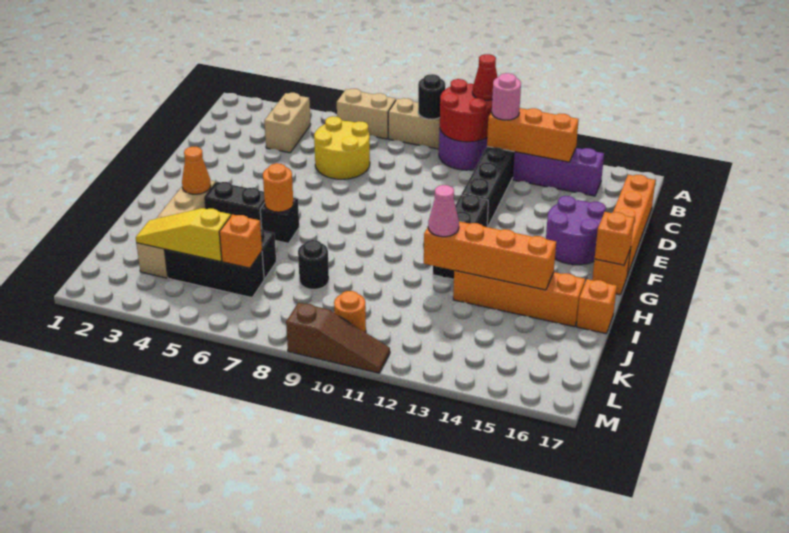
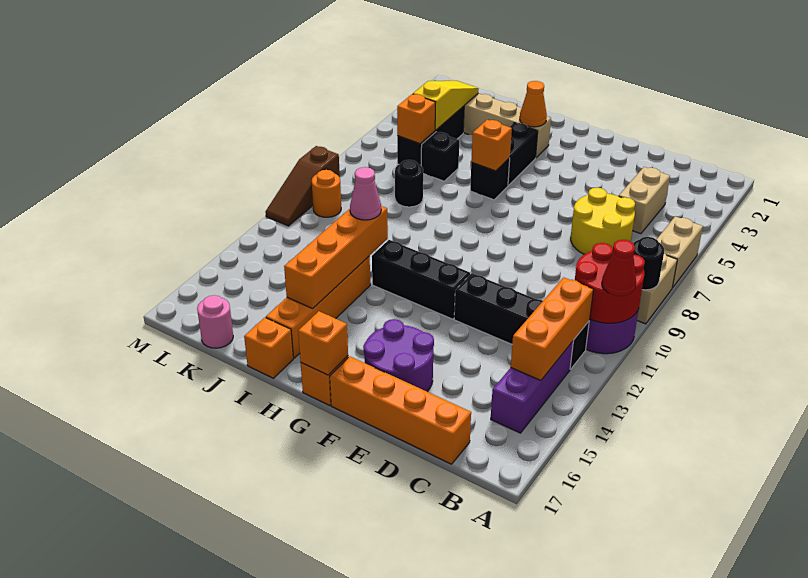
tan 1x2 brick [264,93,311,153] -> tan 1x2 brick turned to [619,167,670,234]
pink 1x1 round brick [492,73,521,120] -> pink 1x1 round brick moved to [197,295,233,348]
orange 1x1 round brick [263,163,294,212] -> orange 1x1 brick [471,120,512,171]

